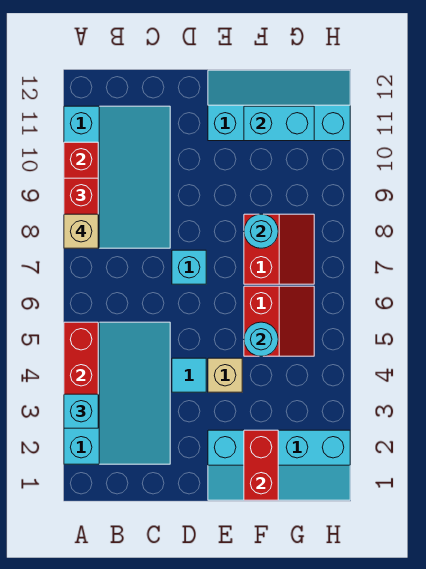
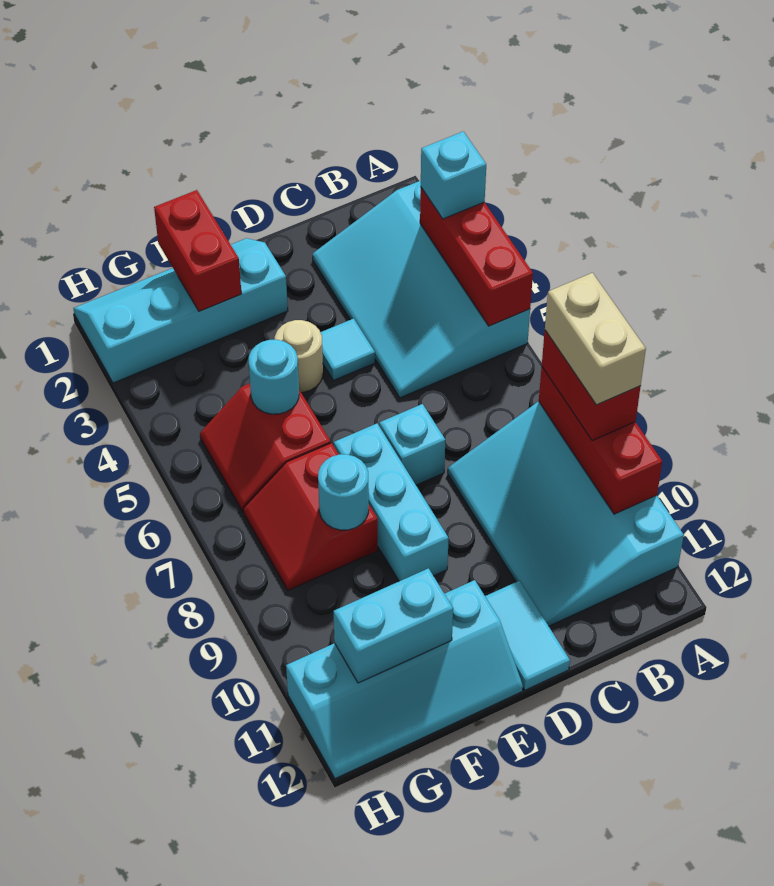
tan 1x1 brick [64,214,98,248] -> tan 1x2 brick [545,273,646,405]
none -> cyan 1x2 tile [485,581,570,690]
tan 1x1 brick [208,358,242,392] -> tan 1x1 round brick [275,320,323,392]
none -> cyan 1x3 brick [334,424,449,581]

